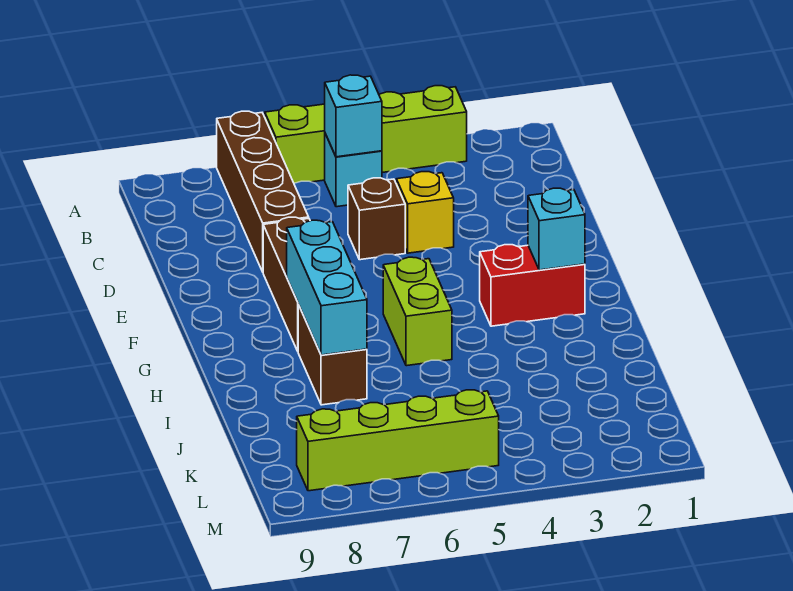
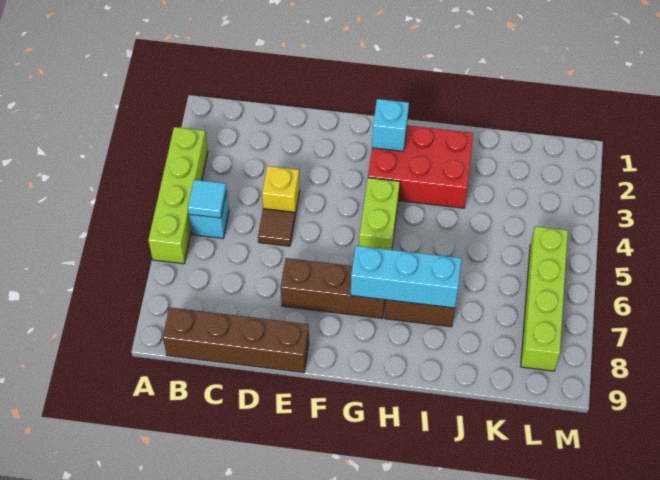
brown 1x4 brick [217,111,309,272] -> brown 1x4 brick moved to [163,307,309,373]
cyan 1x1 brick [325,75,382,157] -> cyan 1x1 tile [188,180,227,218]
brown 1x1 brick [348,178,405,260] -> brown 1x1 tile [258,209,295,246]
red 1x2 brick [480,245,585,326] -> red 2x3 brick [368,125,473,208]
lime 1x2 brick [383,257,452,366] -> lime 1x2 brick turned to [359,178,400,250]

